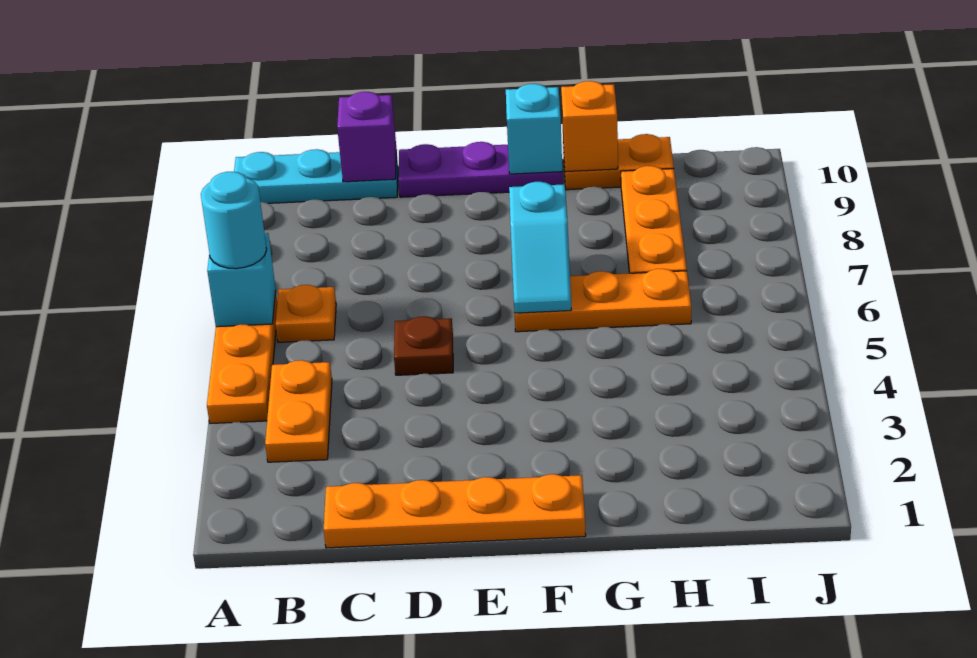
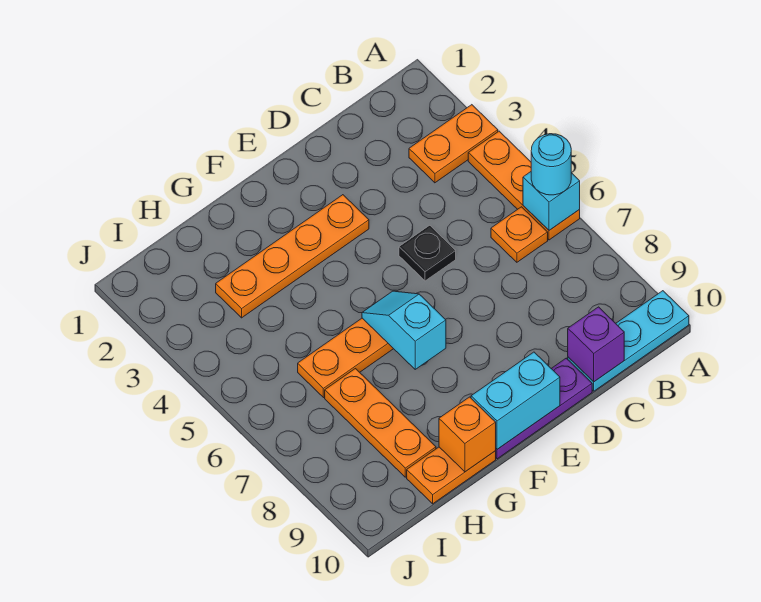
orange 1x2 plate [265,360,332,462] -> orange 1x2 plate turned to [409,105,498,183]
orange 1x4 plate [324,474,586,548] -> orange 1x4 plate moved to [216,195,369,318]
brown 1x1 plate [394,316,453,375] -> black 1x1 plate [399,225,456,281]
cyan 1x1 brick [506,84,562,174] -> cyan 1x2 brick [471,352,560,449]

